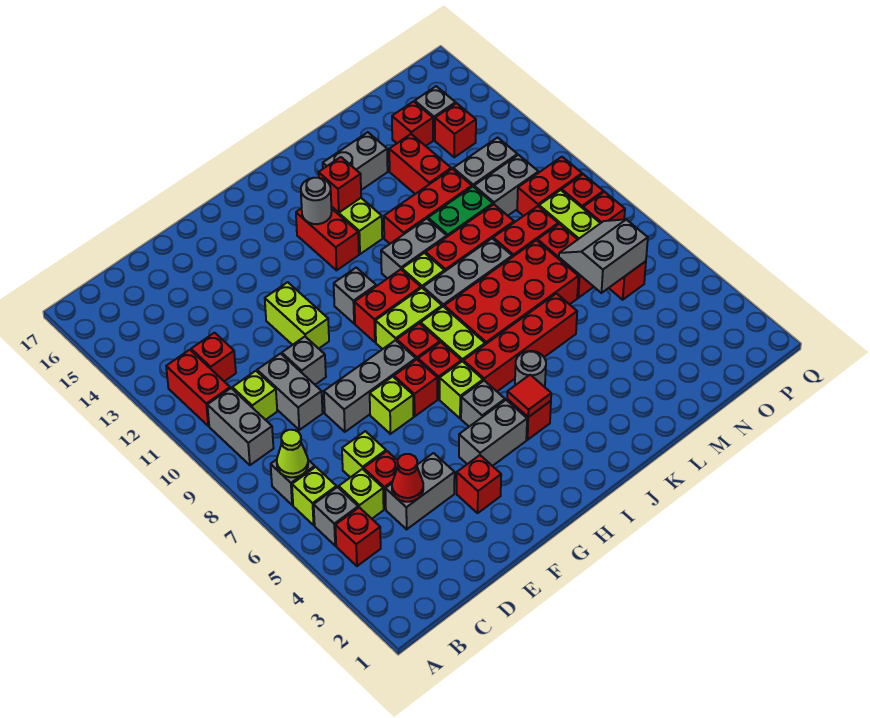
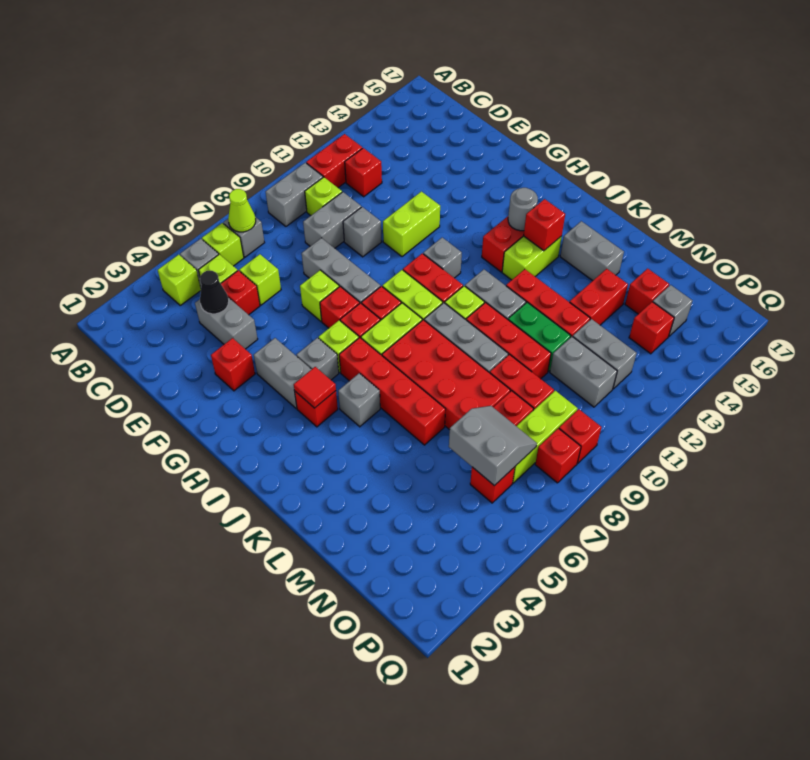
red 1x1 brick [335,507,381,566] -> lime 1x1 brick [158,255,201,305]
red 1x1 cone [392,454,423,502] -> black 1x1 cone [200,271,229,314]
grey 1x1 round brick [515,351,546,387] -> grey 1x1 brick [338,373,380,427]
red 1x2 brick [517,157,582,216] -> none

